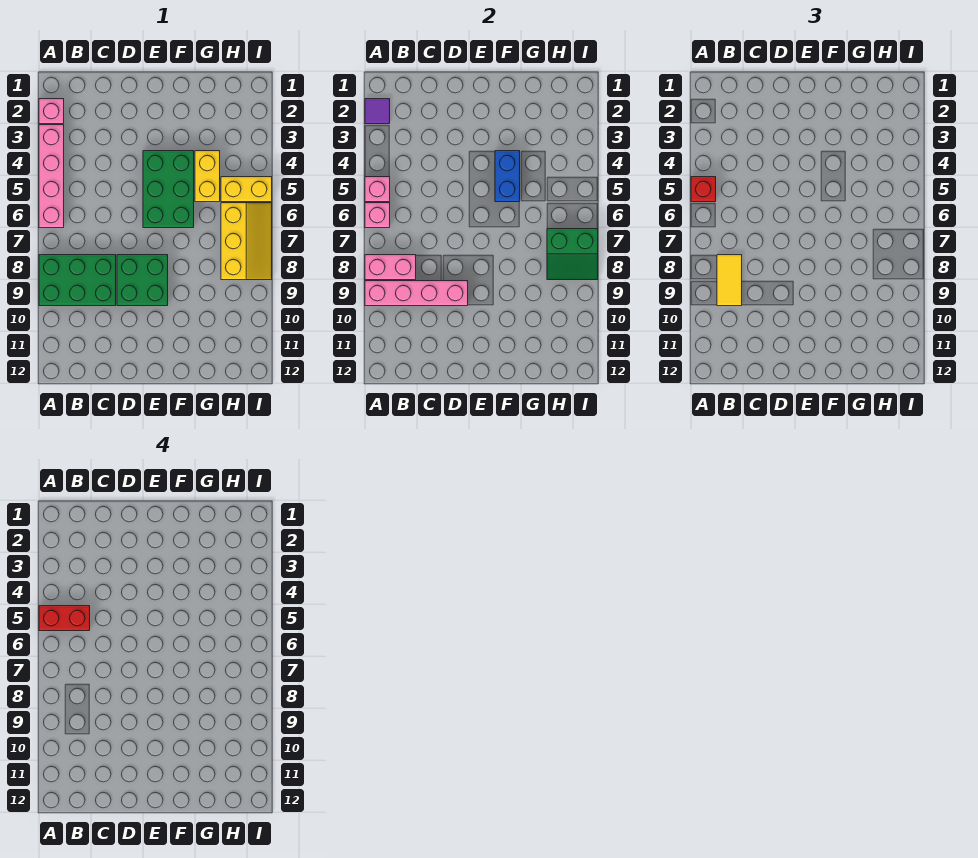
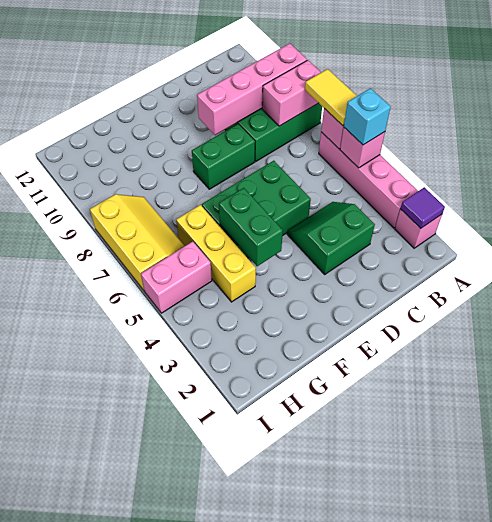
red 1x1 brick [691,177,716,202] -> cyan 1x1 brick [344,88,391,145]
red 1x2 brick [39,606,90,631] -> none
yellow 1x2 tile [717,255,742,306] -> yellow 1x2 tile moved to [305,69,357,126]
green 2x2 brick [117,255,168,306] -> green 1x2 brick [192,124,255,189]
green 2x3 brick [143,151,194,228] -> green 2x3 brick turned to [202,161,311,258]
blue 1x2 brick [495,151,520,202] -> green 1x2 brick [219,188,283,266]
yellow 1x2 brick [195,151,220,202] -> yellow 1x3 brick [176,205,256,302]
yellow 1x2 brick [221,177,272,202] -> pink 1x2 brick [141,242,212,313]
yellow 2x3 slope [221,203,272,280] -> yellow 2x3 slope turned to [90,194,185,291]
green 2x2 slope [547,229,598,280] -> green 2x2 slope moved to [287,202,375,274]

